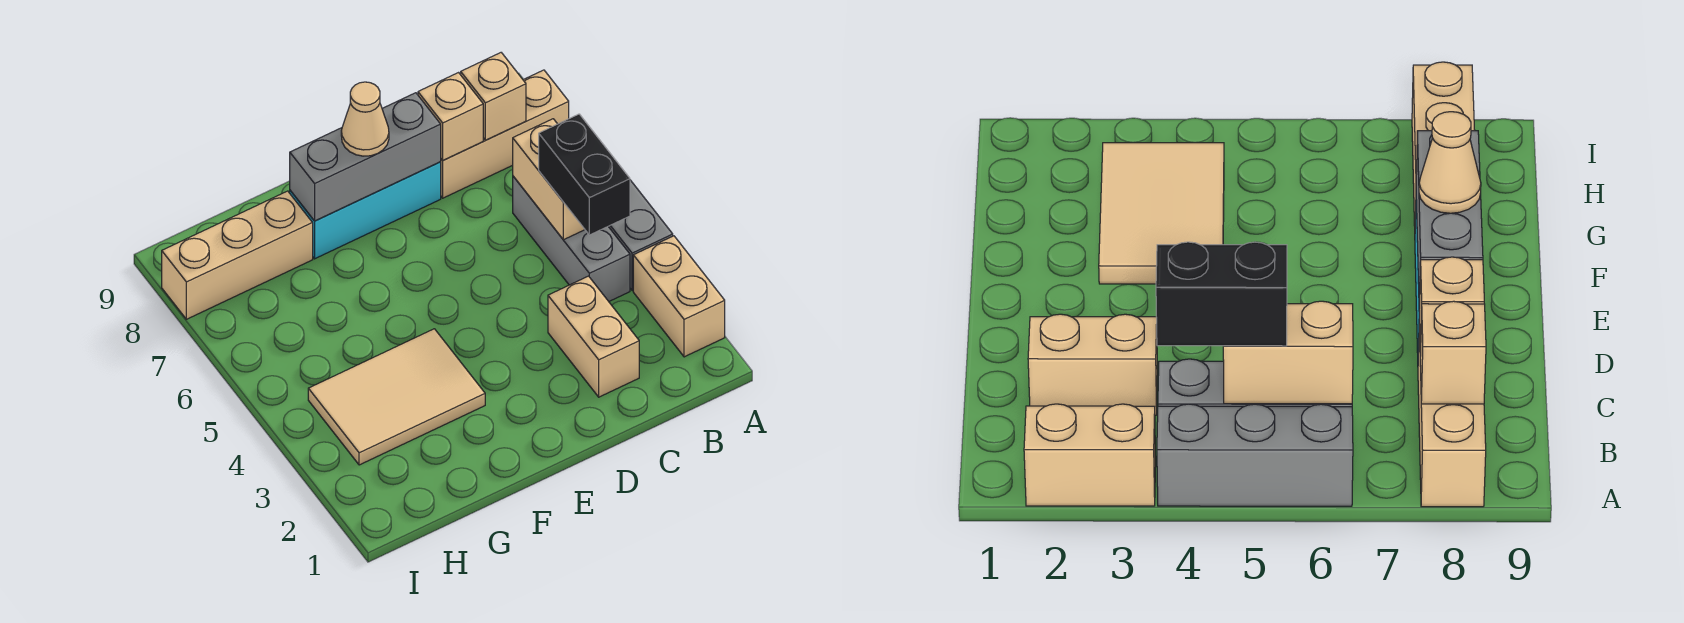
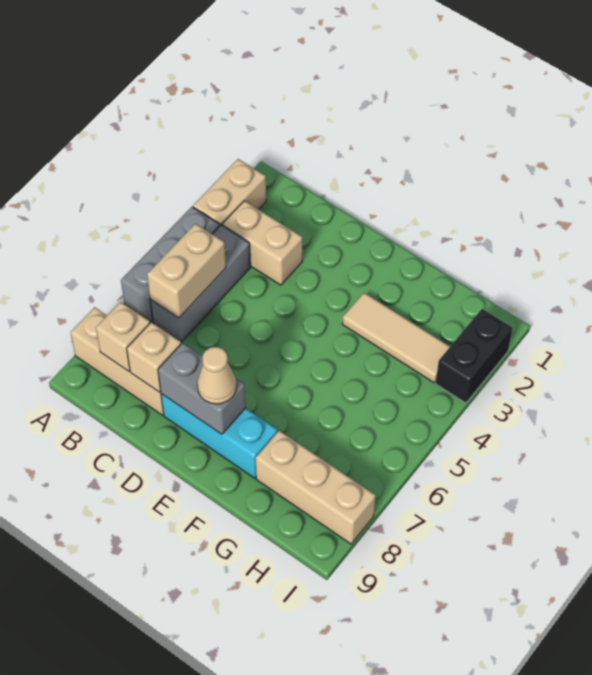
black 1x2 brick [539,114,630,235] -> black 1x2 brick moved to [436,309,512,403]
tan 1x2 brick [548,276,639,397] -> tan 1x2 brick turned to [222,201,302,285]
grey 1x3 brick [290,93,441,221] -> grey 1x2 brick [158,343,246,434]
tan 2x3 tile [308,329,485,465] -> tan 1x3 tile [342,293,450,383]

